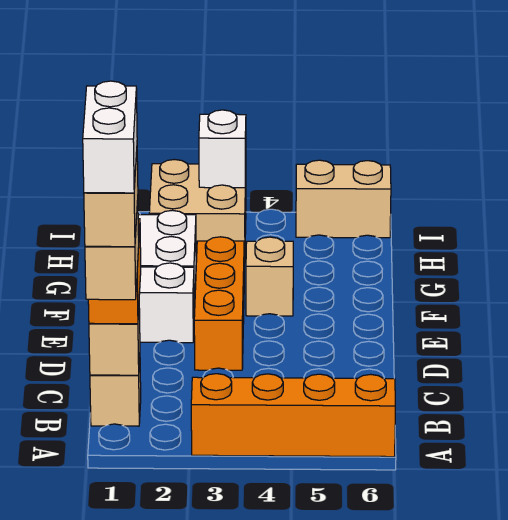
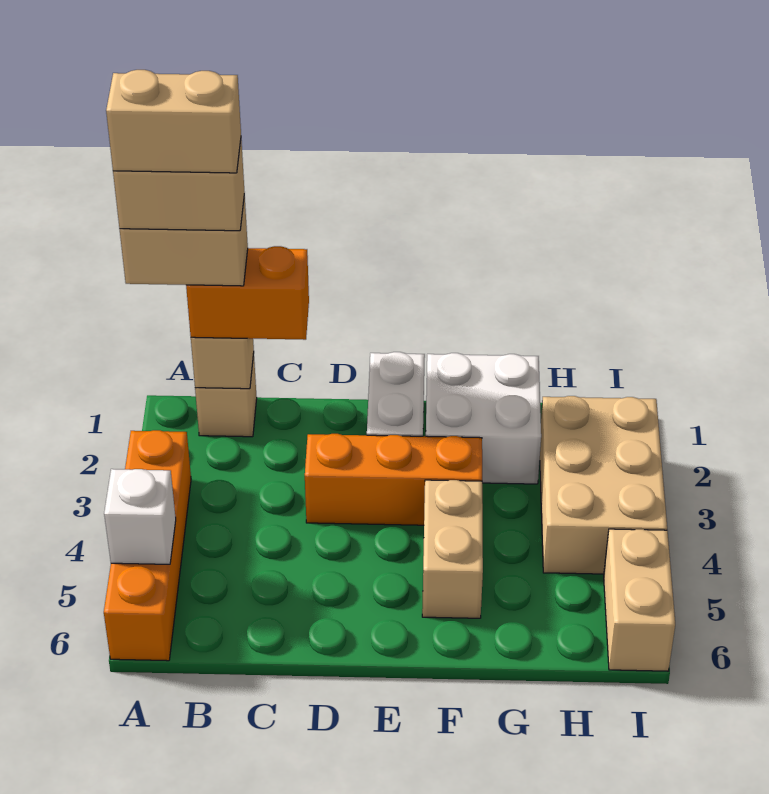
white 1x2 brick [83,81,137,193] -> tan 1x2 brick [106,70,241,173]
tan 1x1 brick [246,237,293,316] -> tan 1x2 brick [422,480,483,618]
tan 2x2 brick [149,160,246,263] -> tan 2x3 brick [540,396,667,574]
white 1x1 brick [199,110,246,188] -> white 1x1 brick moved to [104,469,176,564]

